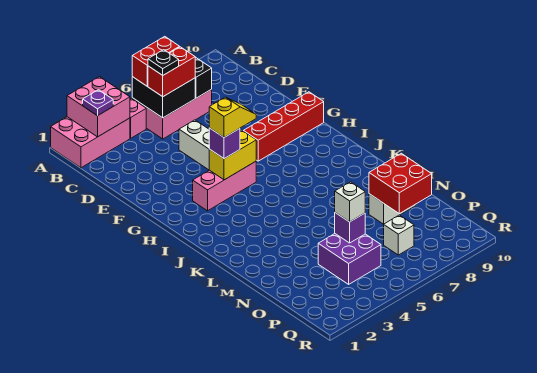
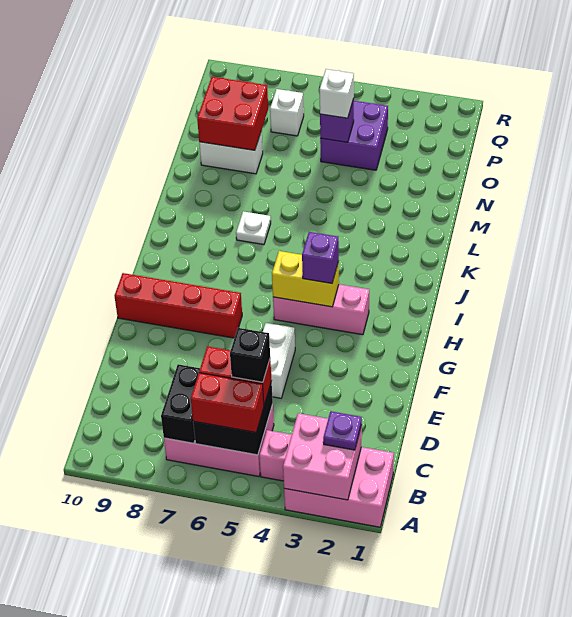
black 1x1 plate [148,50,179,75] -> black 1x1 brick [230,328,270,382]
yellow 1x2 slope [209,97,256,137] -> none
none -> white 1x1 plate [236,211,271,245]

